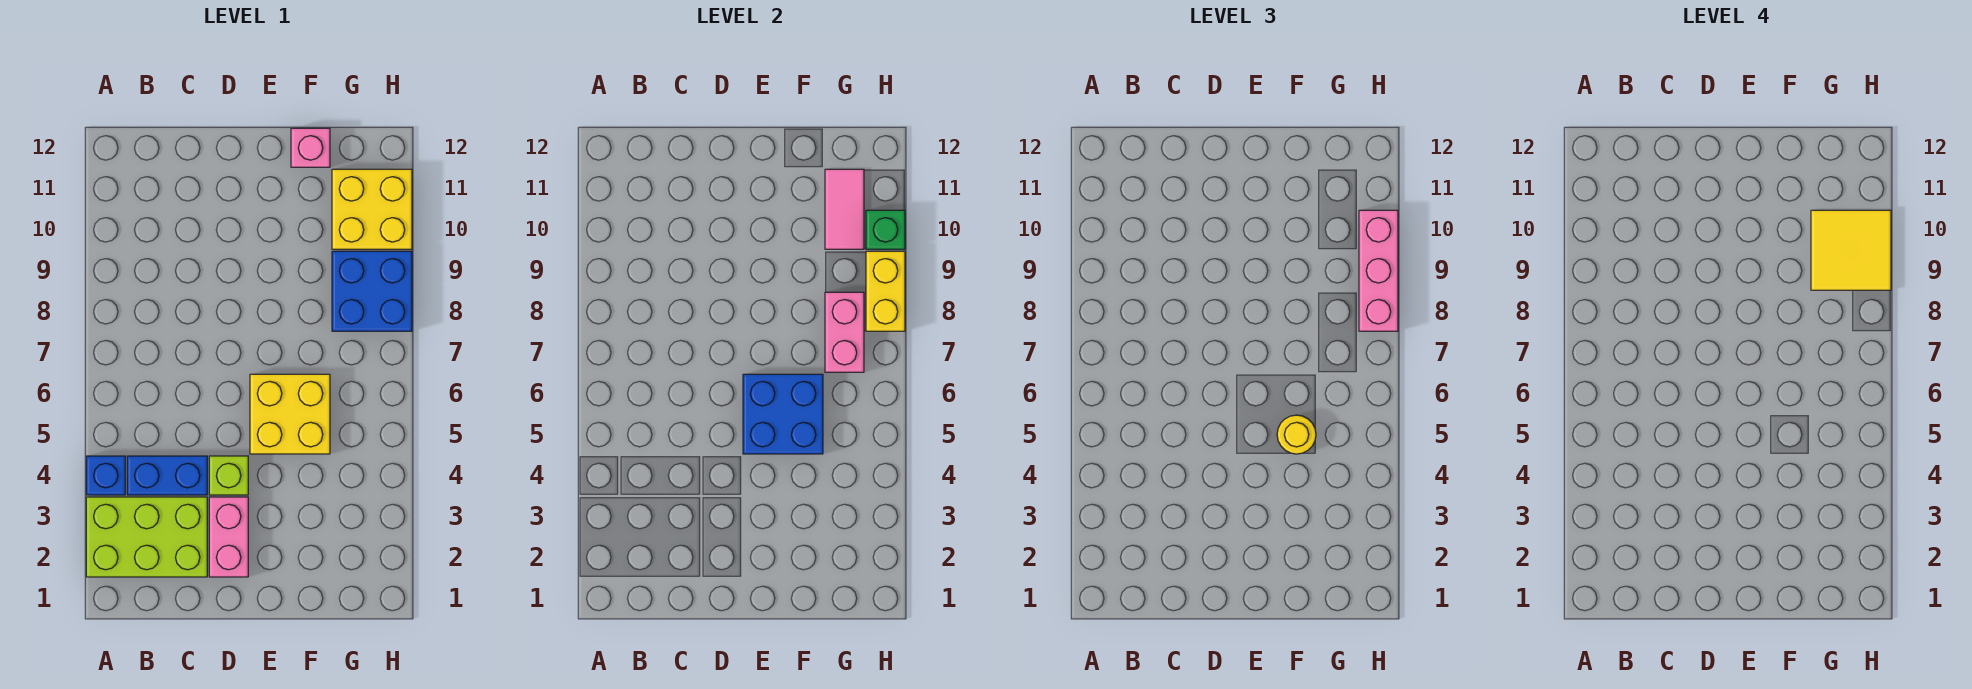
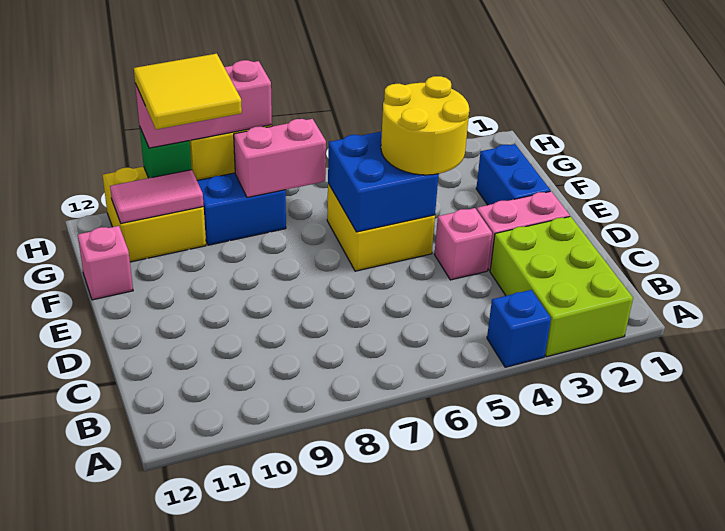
blue 1x2 brick [127,456,207,495] -> blue 1x2 brick moved to [476,144,550,205]
lime 1x1 brick [209,456,248,495] -> pink 1x1 brick [434,208,492,280]
yellow 1x1 round brick [1277,415,1316,454] -> yellow 2x2 round brick [381,76,469,175]

